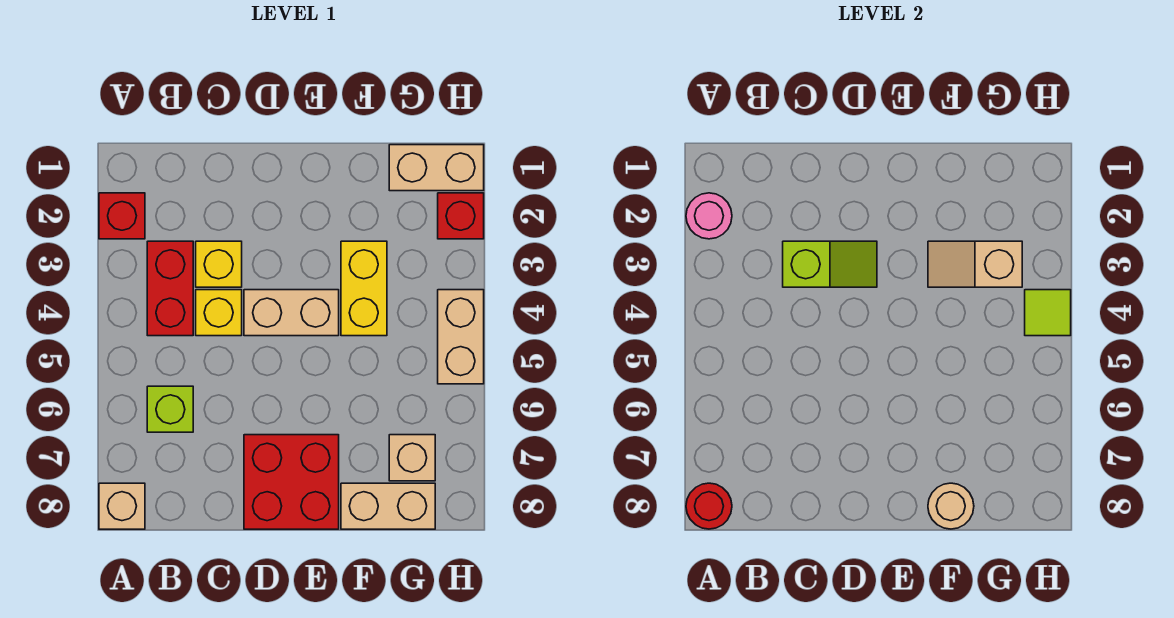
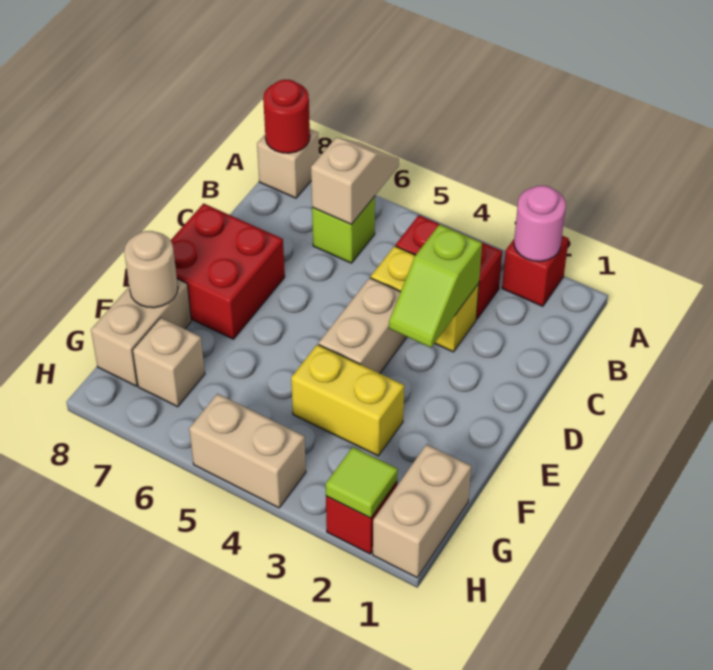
tan 1x2 slope [928,241,1022,287] -> tan 1x2 slope moved to [311,138,399,224]
lime 1x1 tile [1025,290,1071,336] -> lime 1x1 tile moved to [326,447,398,518]

